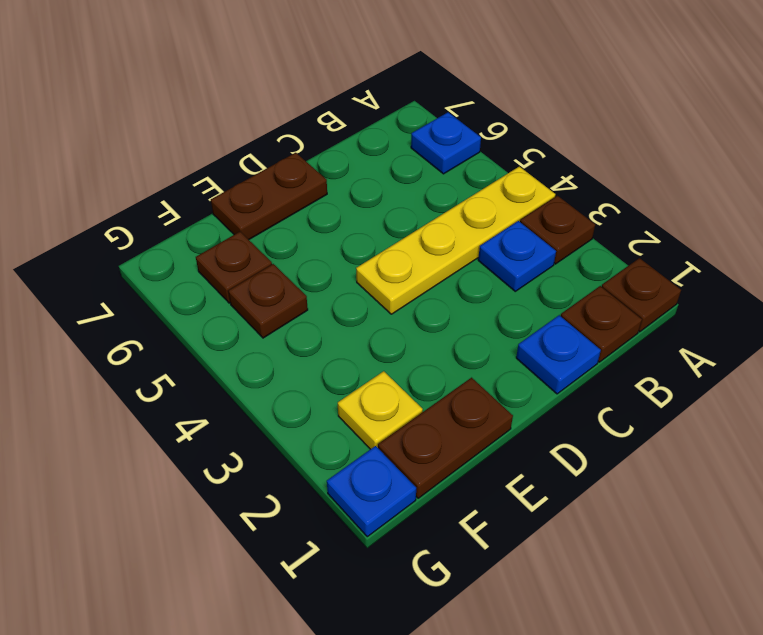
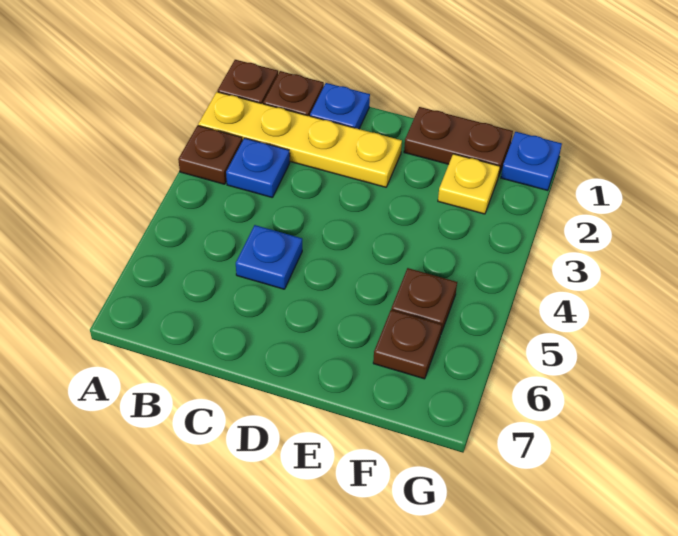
yellow 1x4 plate [356,167,555,314] -> yellow 1x4 plate moved to [198,92,402,187]
blue 1x1 plate [411,112,481,174] -> blue 1x1 plate moved to [236,225,302,289]
brown 1x2 plate [211,153,327,240] -> none

